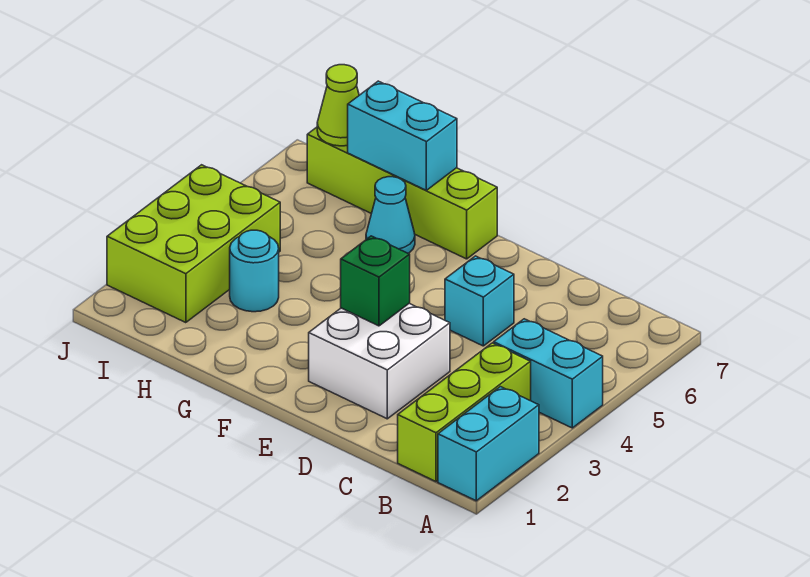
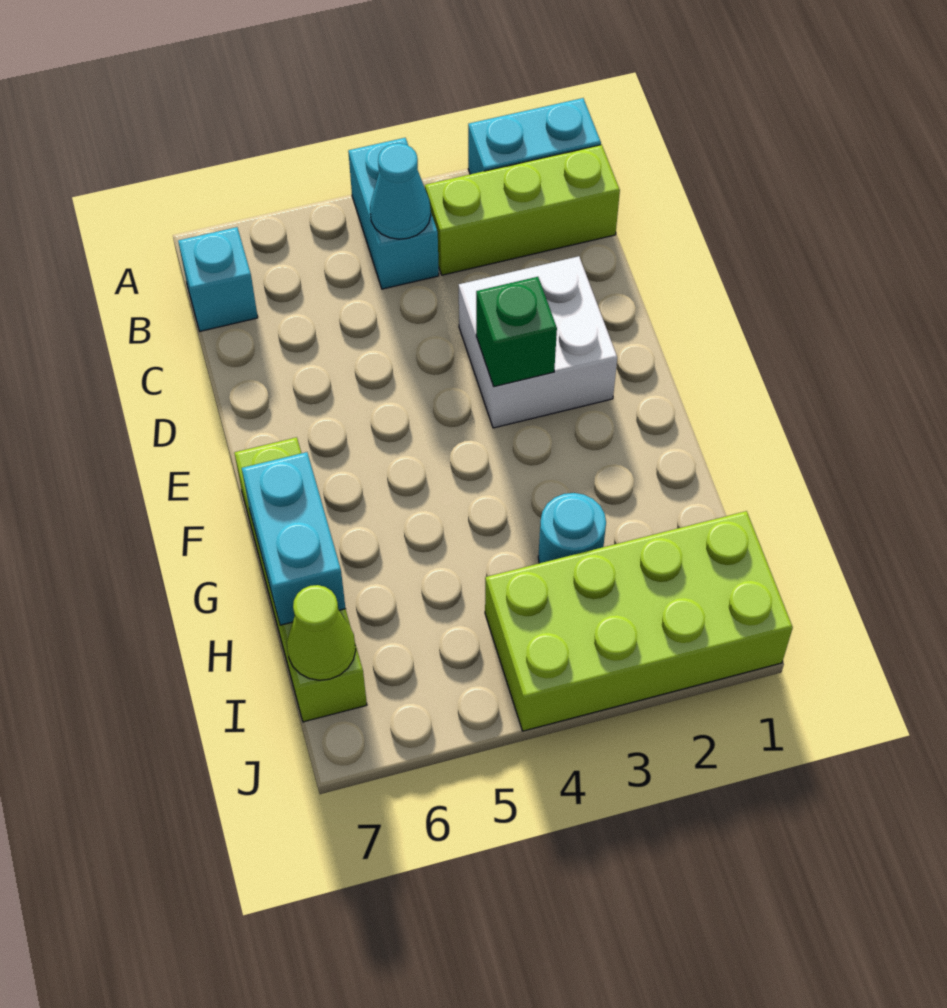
cyan 1x1 brick [445,256,514,346] -> cyan 1x1 brick moved to [178,227,258,331]
cyan 1x1 cone [366,177,415,253] -> cyan 1x1 cone moved to [370,143,431,239]
lime 2x3 brick [107,165,280,323] -> lime 2x4 brick [485,511,793,731]

